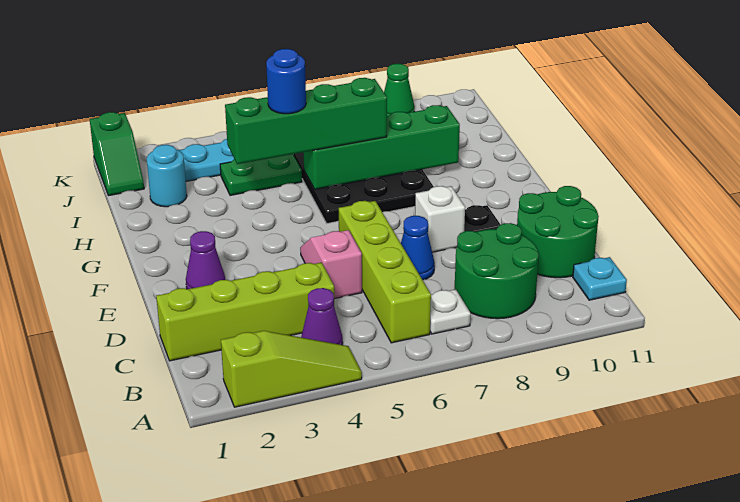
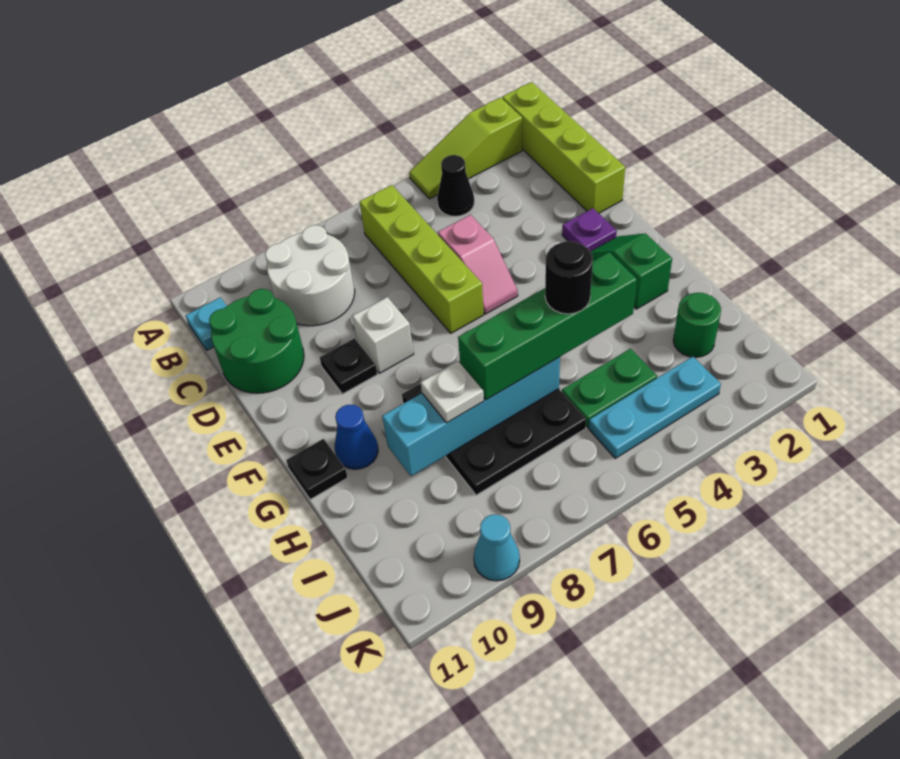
purple 1x1 cone [301,288,343,345] -> black 1x1 cone [437,155,474,216]
white 1x1 plate [430,289,471,334] -> white 1x1 plate moved to [421,361,484,423]
green 2x2 round brick [455,223,539,319] -> white 2x2 round brick [265,225,355,326]
lime 1x4 brick [156,262,334,361] -> lime 1x4 brick turned to [502,82,625,213]
blue 1x1 cone [401,216,435,280] -> blue 1x1 cone moved to [335,405,378,469]
purple 1x1 cone [186,231,225,289] -> purple 1x1 plate [562,208,617,252]
none -> black 1x1 plate [286,439,348,500]
blue 1x1 round brick [266,49,306,114] -> black 1x1 round brick [545,241,593,314]
green 1x4 brick [303,105,460,189] -> cyan 1x4 brick [382,357,560,476]
cyan 1x1 round brick [147,145,187,207] -> green 1x1 round brick [673,293,721,357]
green 1x2 slope [90,112,144,196] -> green 1x2 slope moved to [591,233,672,309]
green 1x1 cone [384,64,415,116] -> cyan 1x1 cone [474,514,520,581]

